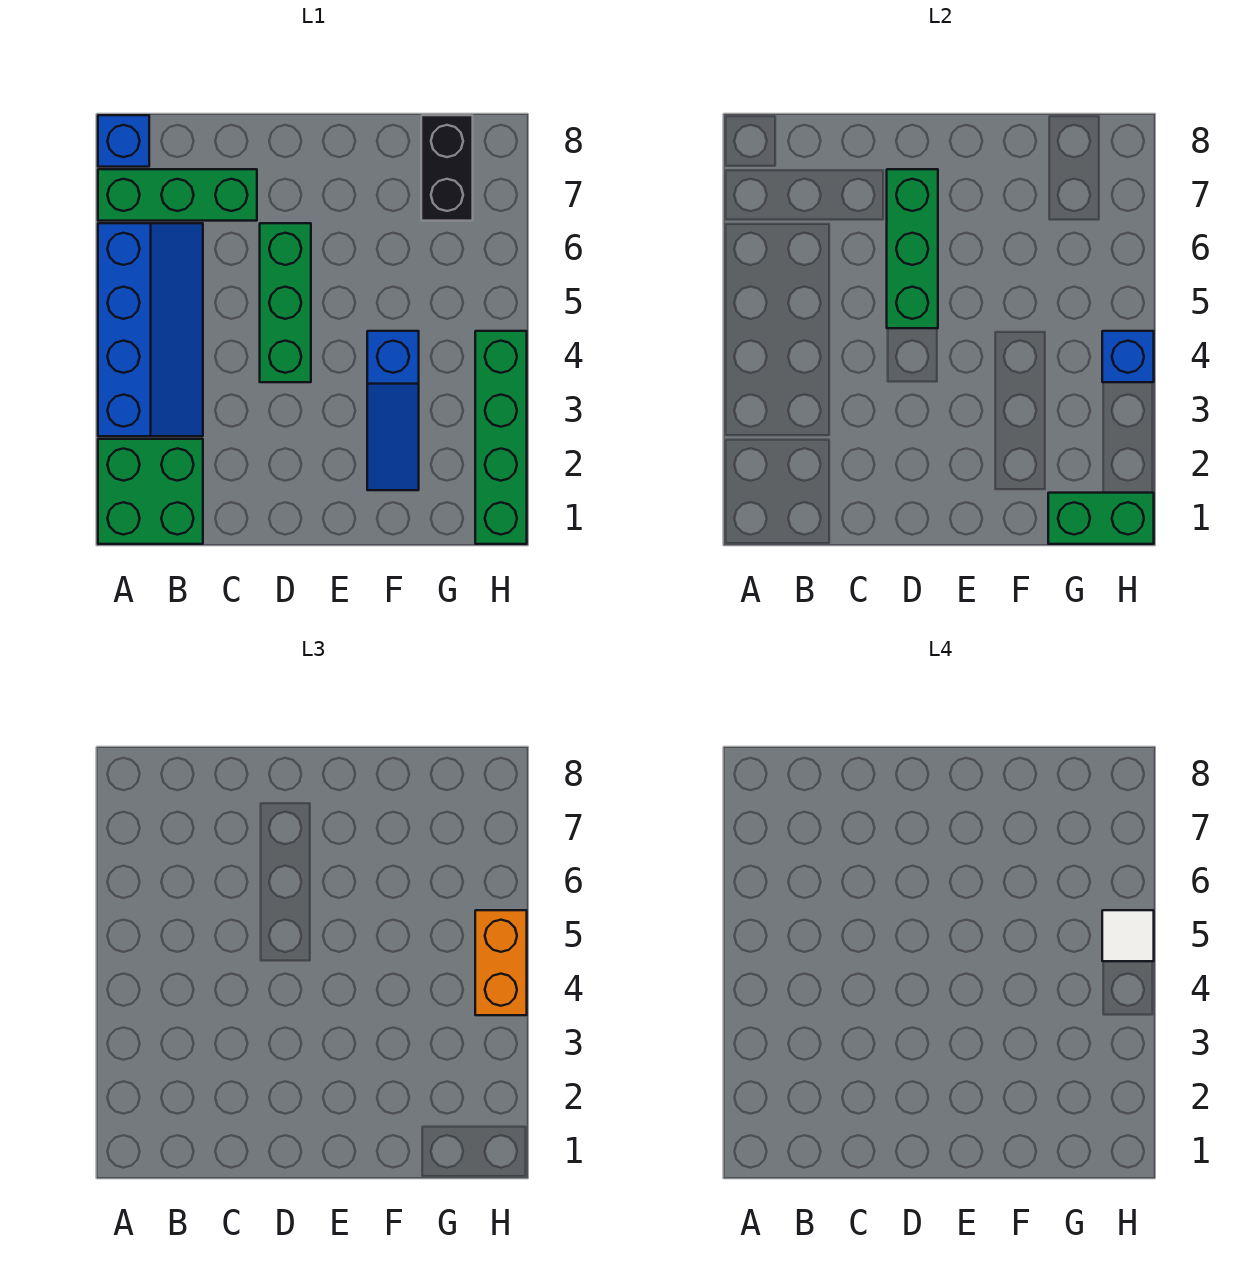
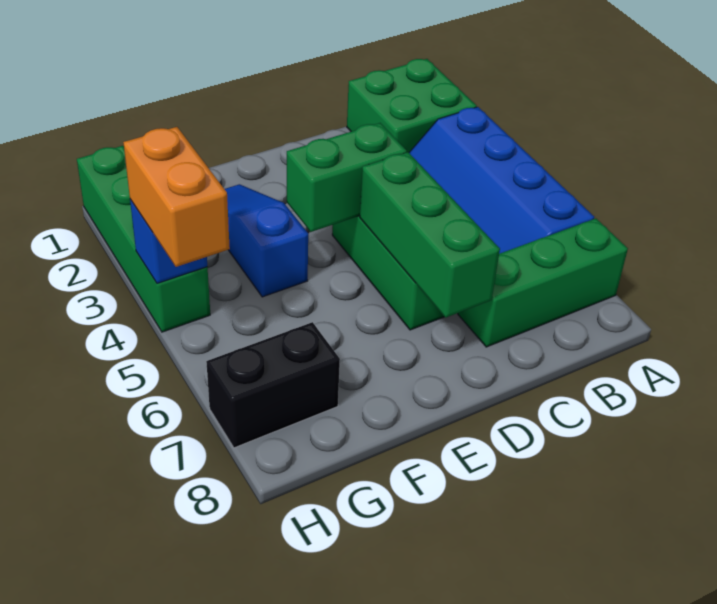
blue 1x1 brick [98,115,149,167] -> none
green 1x2 brick [1048,493,1154,544] -> green 1x2 brick moved to [287,123,407,232]
black 1x2 brick [421,115,473,221] -> black 1x2 brick turned to [206,322,340,448]
white 1x1 tile [1102,910,1154,961] -> none

